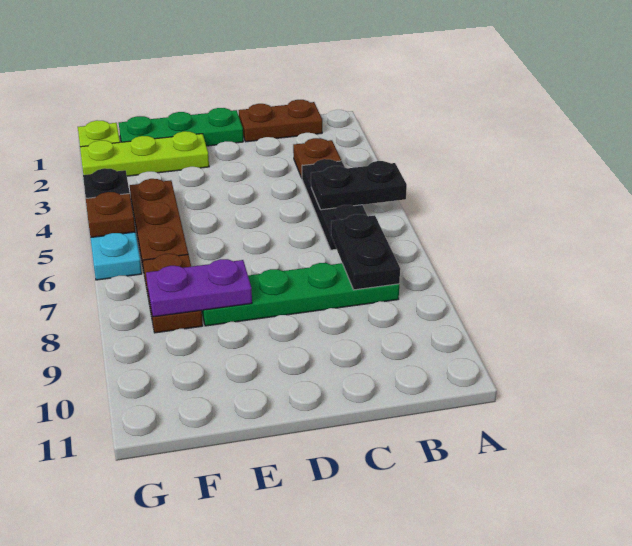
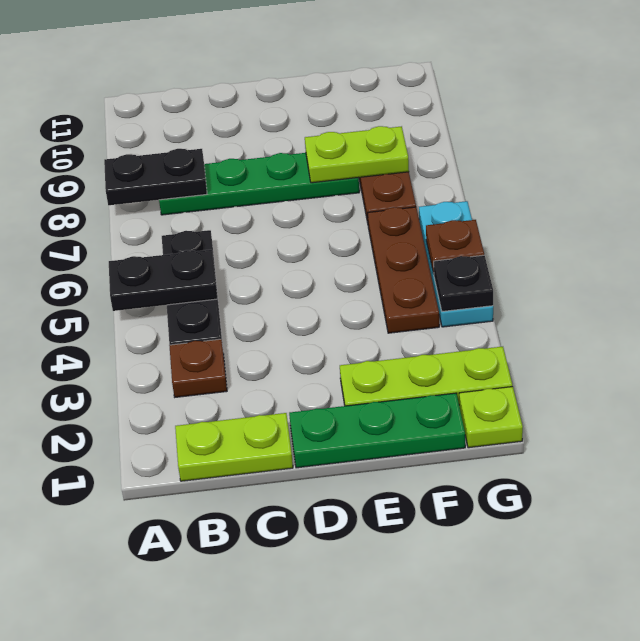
brown 1x2 plate [239,100,322,142] -> lime 1x2 plate [175,413,293,481]
black 1x2 plate [331,214,400,290] -> black 1x2 plate turned to [104,149,207,205]
purple 1x2 plate [146,259,252,317] -> lime 1x2 plate [305,126,409,183]

